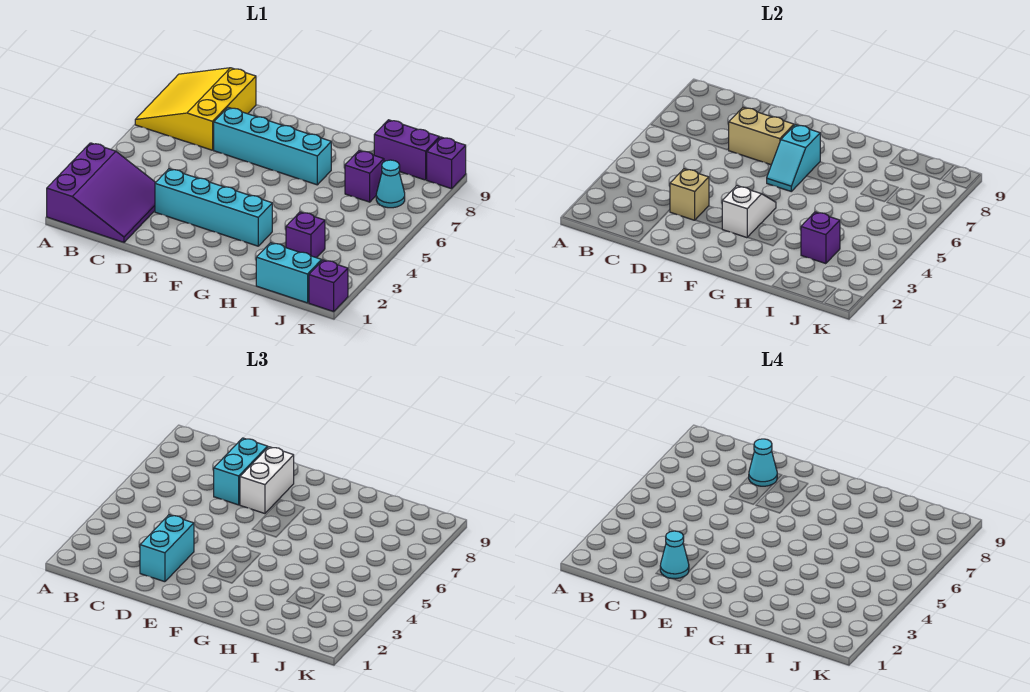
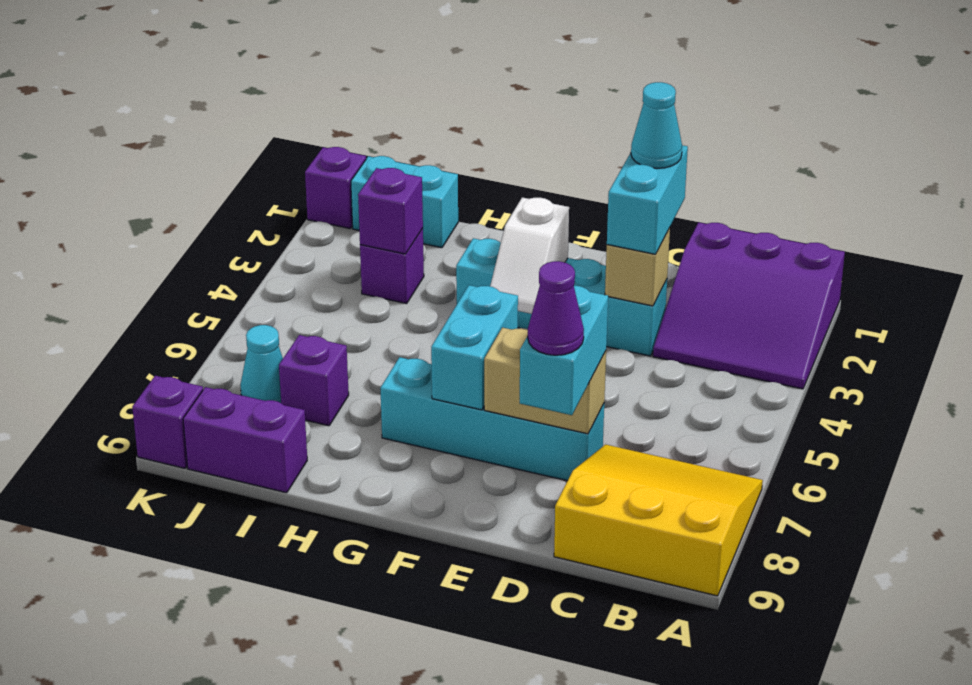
purple 3x3 slope [47,143,156,242] -> purple 3x3 slope turned to [653,222,845,389]
yellow 3x3 slope [135,68,256,150] -> yellow 3x3 slope turned to [554,444,763,596]
cyan 1x1 cone [749,439,777,486] -> purple 1x1 cone [528,261,584,355]
white 1x2 brick [240,447,294,514] -> none
cyan 1x2 slope [767,125,820,191] -> cyan 1x2 brick [431,285,518,410]

